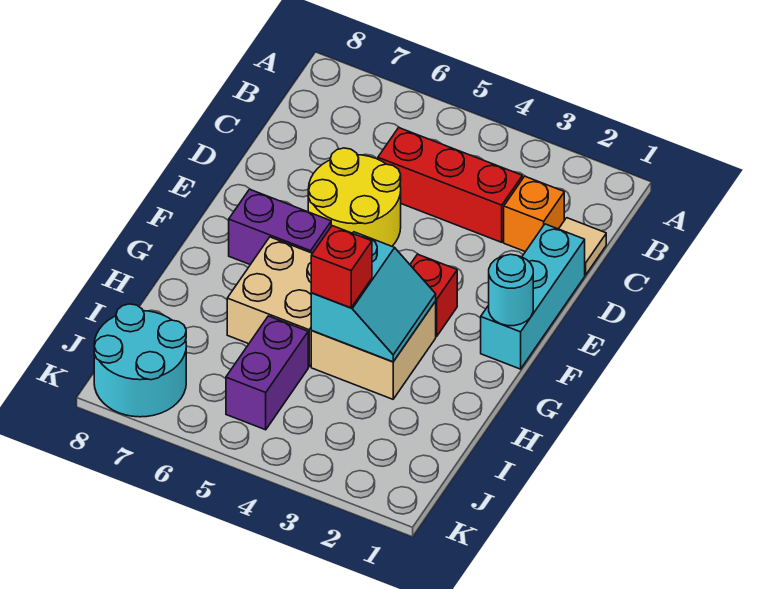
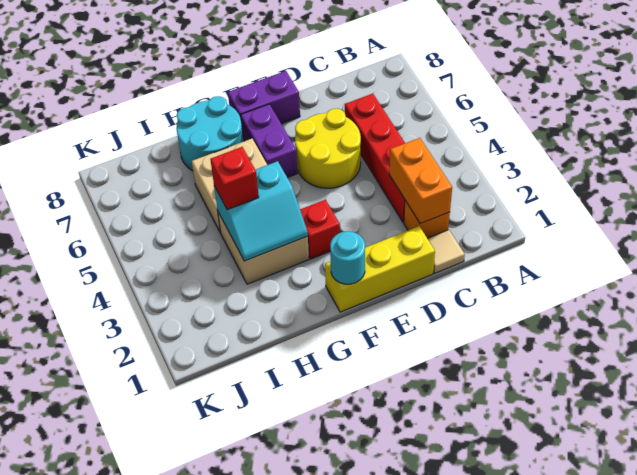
none -> orange 1x2 brick [389,138,452,224]
red 1x3 brick [378,128,522,242] -> red 1x4 brick [345,94,405,222]
cyan 1x3 brick [481,224,585,369] -> yellow 1x3 brick [325,226,435,312]
purple 1x2 brick [226,316,308,430] -> purple 1x2 brick moved to [228,71,300,133]
cyan 2x2 round brick [94,304,186,417] -> cyan 2x2 round brick moved to [176,96,243,171]

